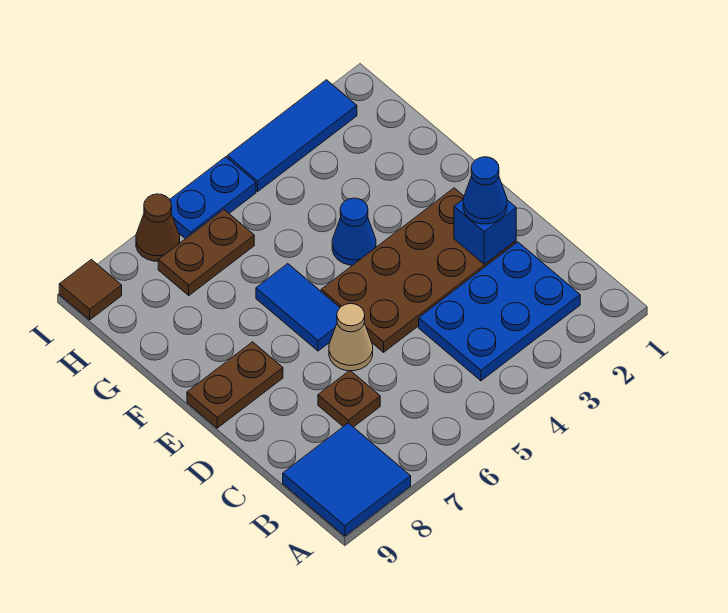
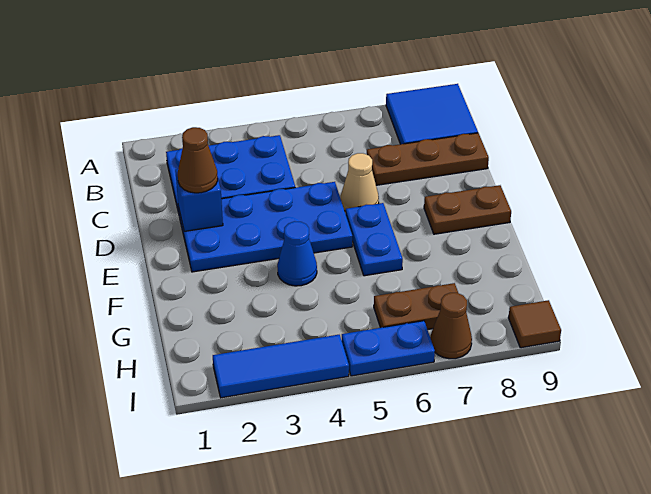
brown 1x1 plate [318,371,380,427] -> brown 1x3 plate [367,133,489,185]
brown 2x4 plate [321,188,516,352] -> blue 2x4 plate [178,182,352,272]
blue 1x1 cone [463,157,507,224] -> brown 1x1 cone [178,127,218,193]
blue 1x2 tile [256,264,340,351] -> blue 1x2 plate [346,203,403,276]

